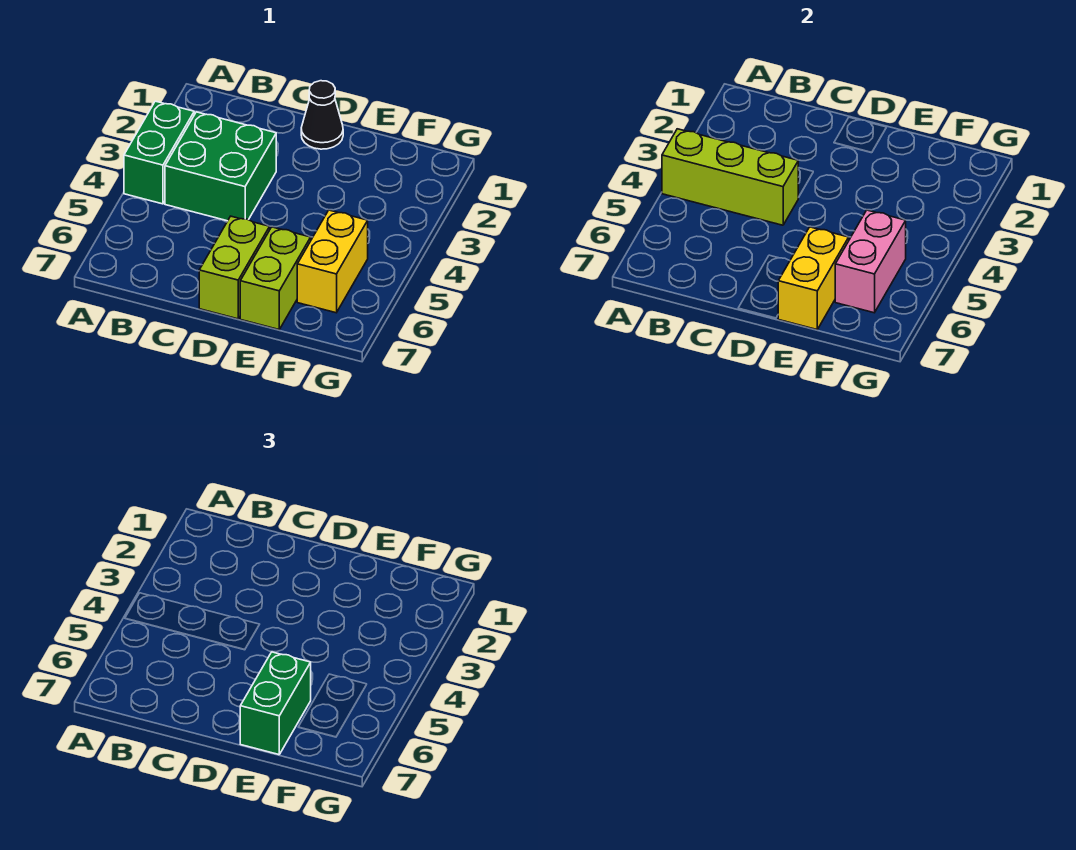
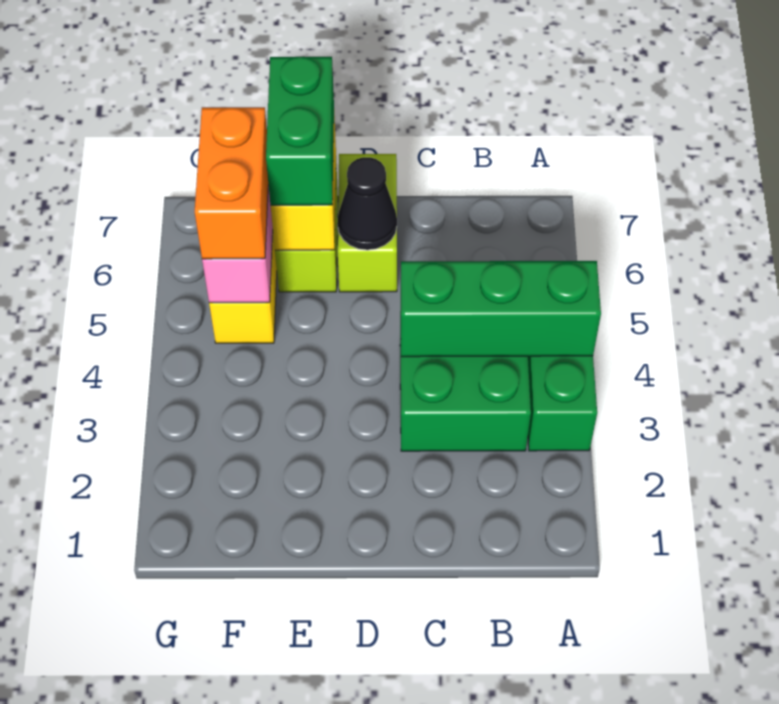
lime 1x3 brick [662,129,798,225] -> green 1x3 brick [401,261,601,357]
black 1x1 cone [301,81,343,149] -> black 1x1 cone moved to [338,157,397,250]
none -> orange 1x2 brick [195,107,268,259]

